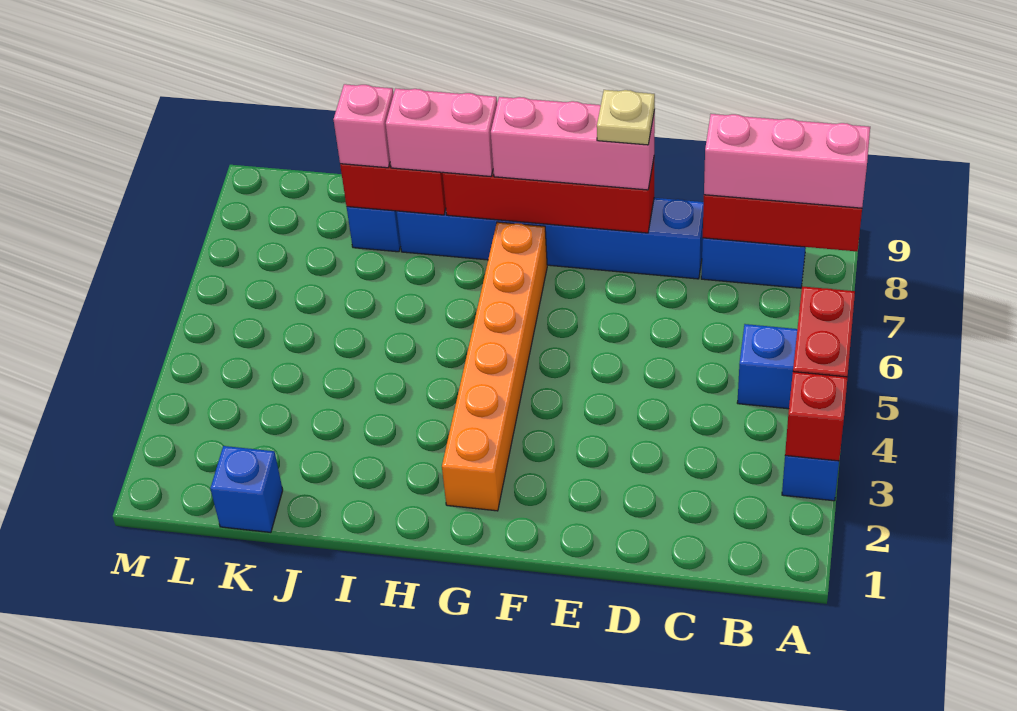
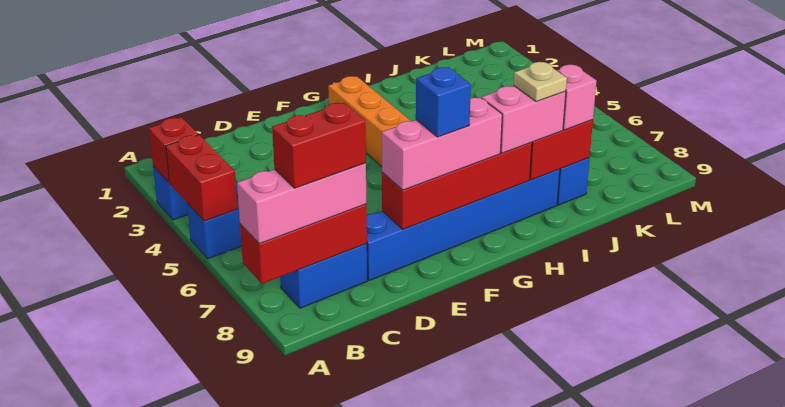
none -> red 1x2 brick [272,103,366,188]
tan 1x1 plate [597,90,655,145] -> tan 1x1 plate moved to [514,62,567,102]
blue 1x1 brick [210,446,283,532] -> blue 1x1 brick moved to [416,67,471,137]

